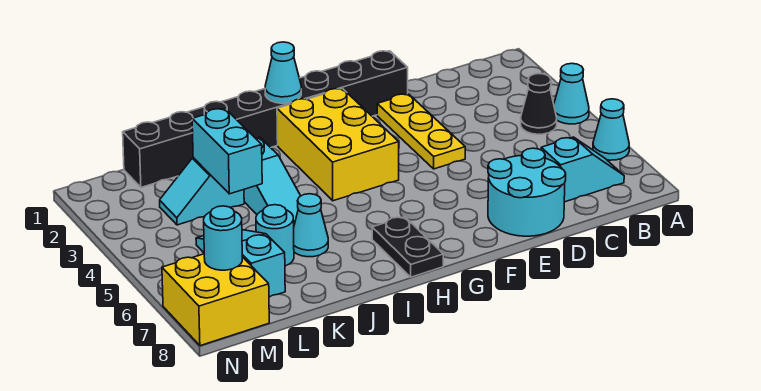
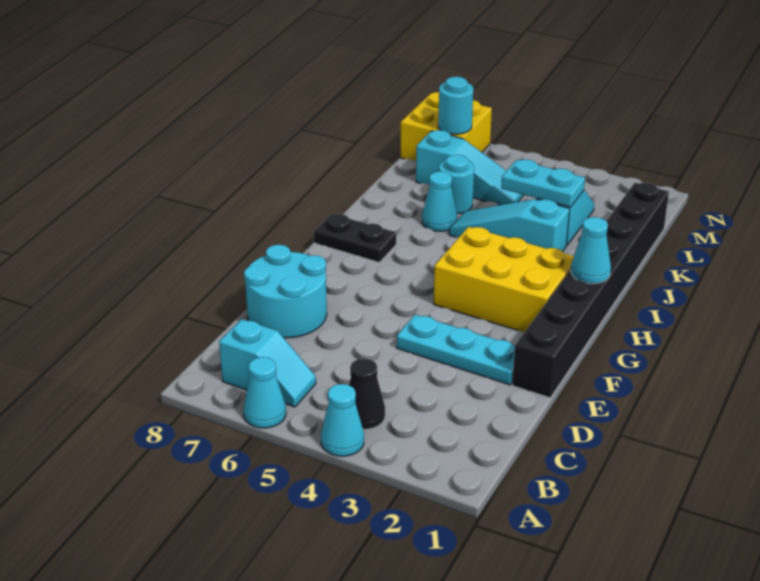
cyan 1x2 slope [541,137,624,202] -> cyan 1x2 slope turned to [219,319,316,407]
yellow 1x3 plate [377,94,465,169] -> cyan 1x3 plate [397,315,515,385]
cyan 1x2 brick [192,109,262,194] -> cyan 1x2 plate [501,159,585,207]

